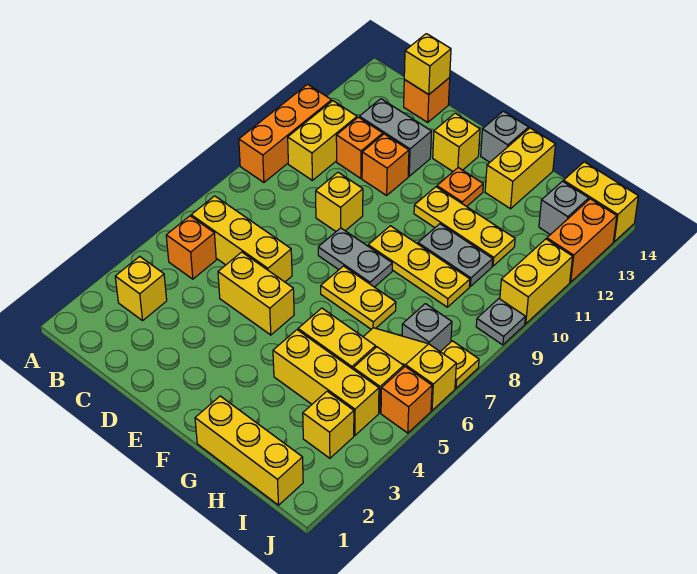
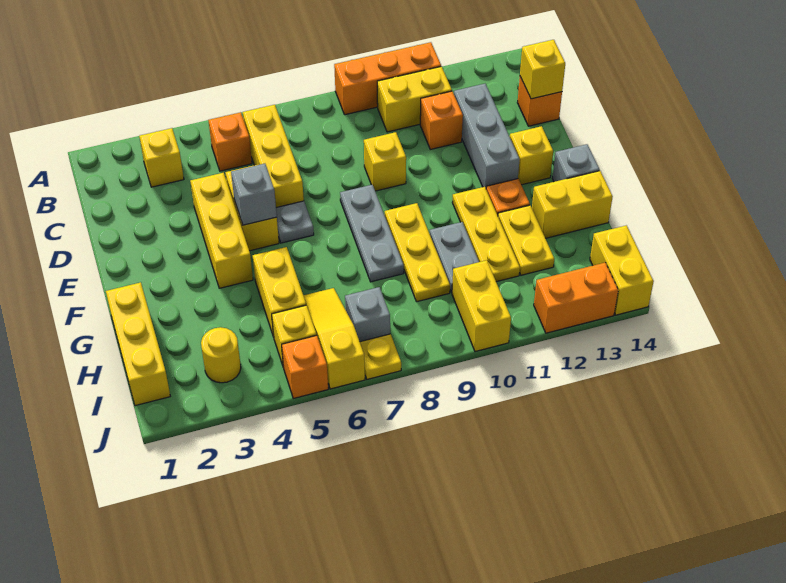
grey 1x2 brick [359,99,432,176] -> grey 1x3 brick [454,84,520,188]
orange 1x1 brick [362,134,409,195] -> none
grey 1x2 plate [318,228,392,287] -> grey 1x3 plate [340,185,404,282]
yellow 1x2 plate [321,266,396,329] -> yellow 1x2 plate moved to [498,205,554,275]
yellow 1x3 brick [273,330,379,435] -> yellow 1x3 brick moved to [190,173,253,288]
yellow 1x1 brick [303,391,354,458] -> yellow 1x1 round brick [201,327,241,383]
grey 1x1 brick [539,181,589,235] -> grey 1x1 brick moved to [231,164,277,225]
grey 1x1 plate [476,299,525,345] -> grey 1x1 plate moved to [276,201,314,243]
yellow 1x2 brick [500,239,573,324] -> yellow 1x2 brick turned to [452,260,511,352]

